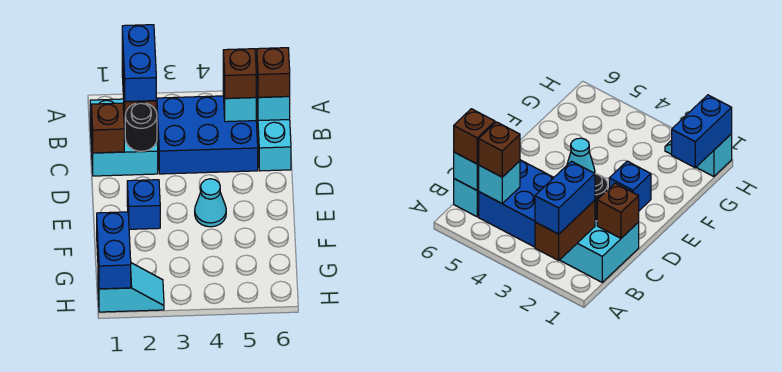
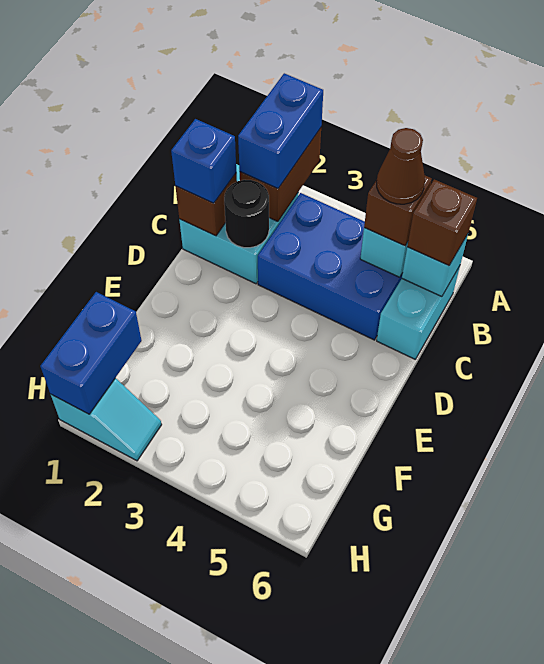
none -> brown 1x1 cone [377,128,425,204]
blue 1x1 brick [127,180,160,229] -> blue 1x1 brick moved to [171,119,236,203]
cyan 1x1 cone [195,179,226,227] -> none

